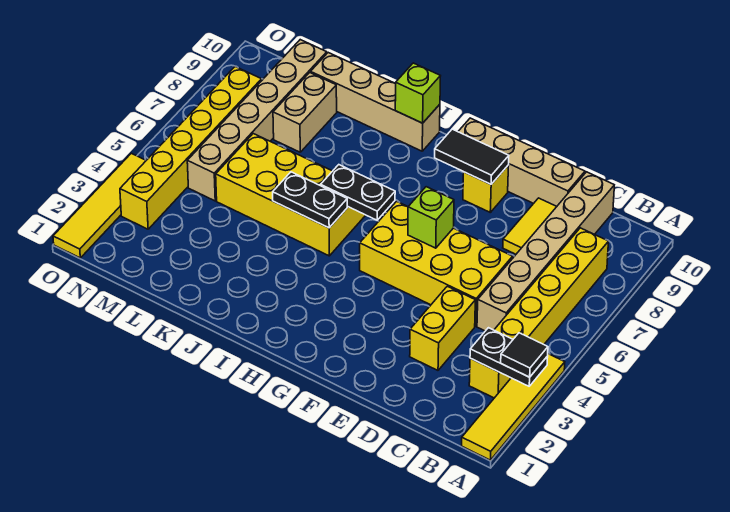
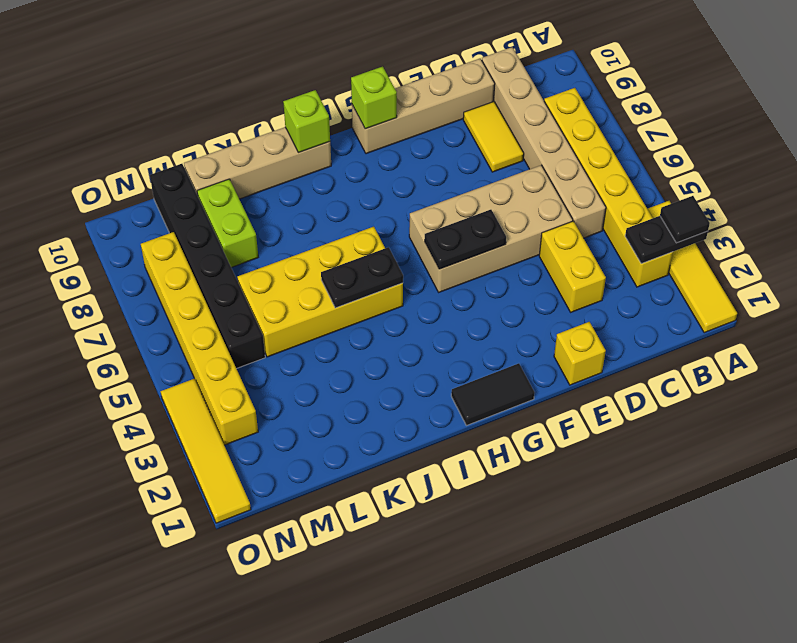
yellow 2x4 brick [360,201,513,326] -> tan 2x4 brick [409,165,573,292]
lime 1x1 brick [408,187,454,248] -> lime 1x1 brick moved to [351,66,397,129]
yellow 1x1 brick [463,165,509,212] -> yellow 1x1 brick moved to [554,322,606,385]
black 1x2 tile [435,129,509,184] -> black 1x2 tile moved to [451,363,535,426]
black 1x2 plate [321,165,395,220] -> black 1x2 plate moved to [425,210,506,269]
tan 1x2 brick [273,73,337,152] -> lime 1x2 brick [197,179,258,267]
tan 1x6 brick [187,40,327,201] -> black 1x6 brick [150,164,265,368]

